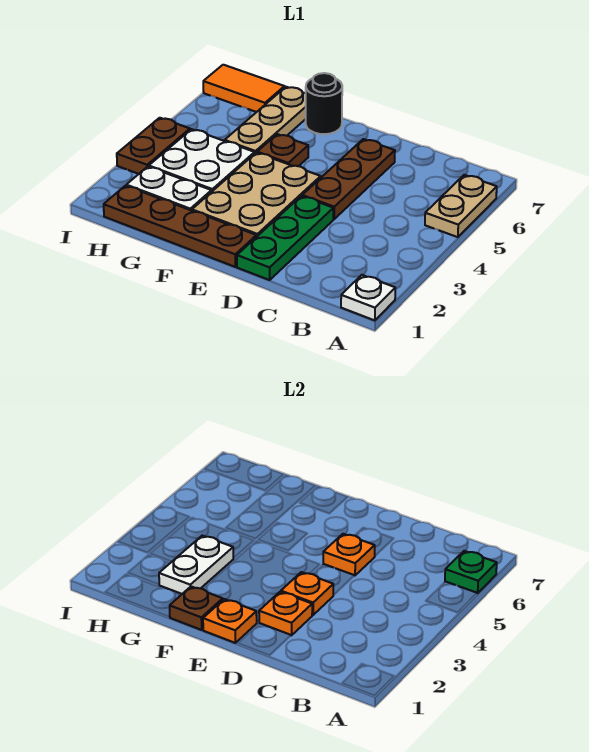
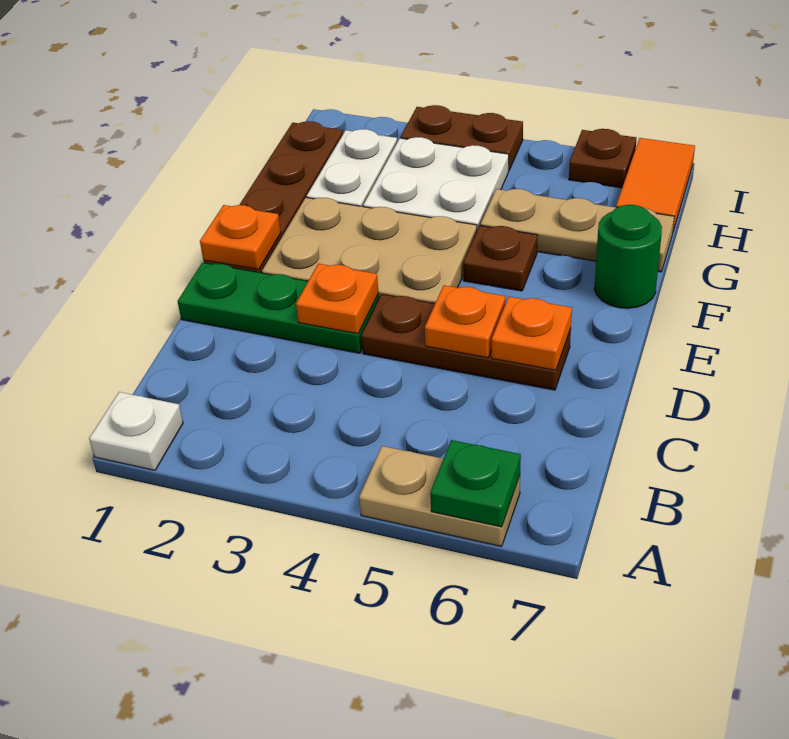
orange 1x1 plate [259,592,312,635] -> orange 1x1 plate moved to [492,297,572,370]
brown 1x1 plate [170,587,223,630] -> brown 1x1 plate moved to [569,129,637,188]
black 1x1 round brick [306,73,342,134] -> green 1x1 round brick [594,205,662,308]
white 1x2 plate [159,536,233,594] -> none

